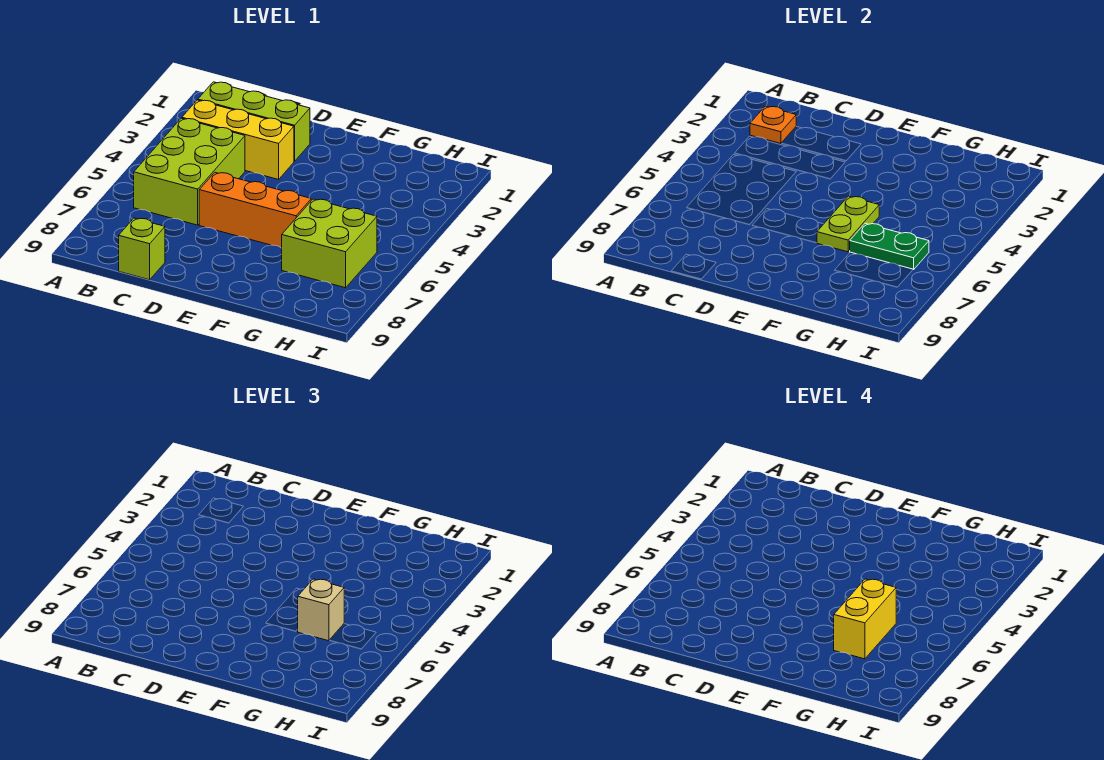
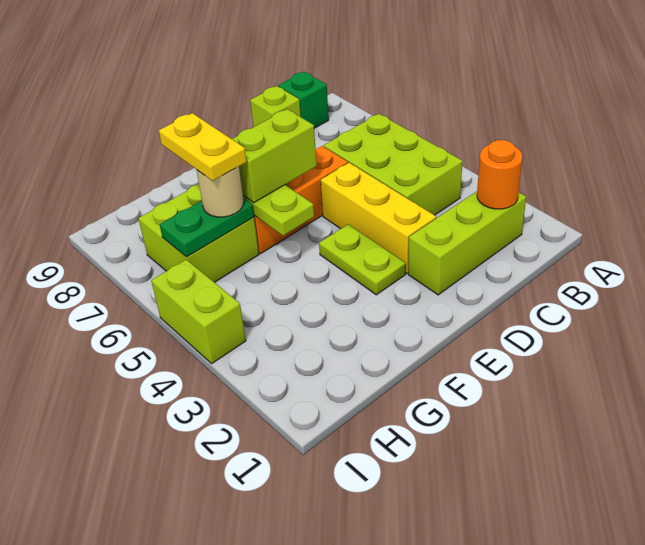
orange 1x1 plate [750,106,796,144] -> orange 1x1 round brick [477,140,522,209]
yellow 1x3 brick [182,100,294,180] -> yellow 1x3 brick turned to [321,163,436,274]
none -> green 1x1 brick [278,72,329,128]
none -> lime 1x2 plate [319,224,406,295]
none -> lime 1x2 brick [232,109,317,203]
tan 1x1 brick [297,579,344,641] -> tan 1x1 round brick [196,167,244,217]
yellow 1x2 brick [834,579,896,659] -> yellow 1x2 plate [159,113,247,181]
none -> lime 1x2 brick [151,260,246,363]

